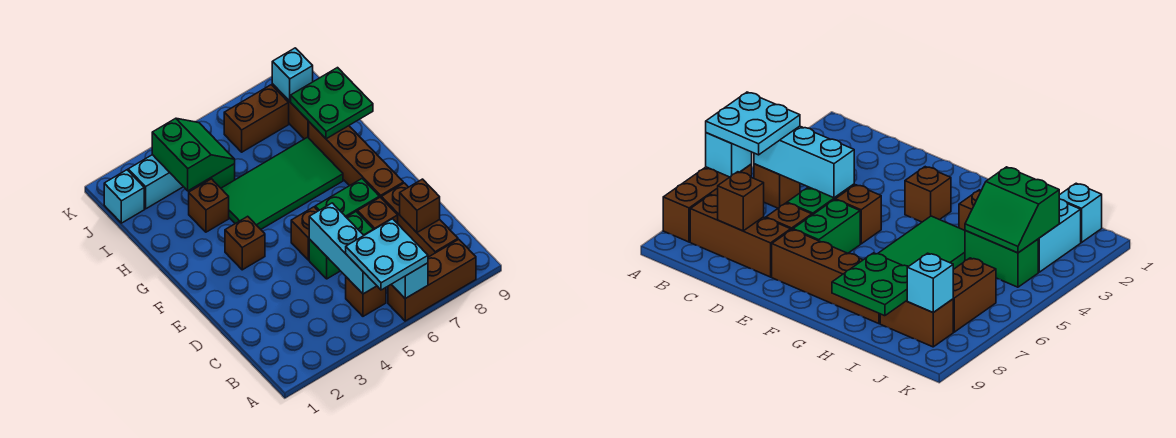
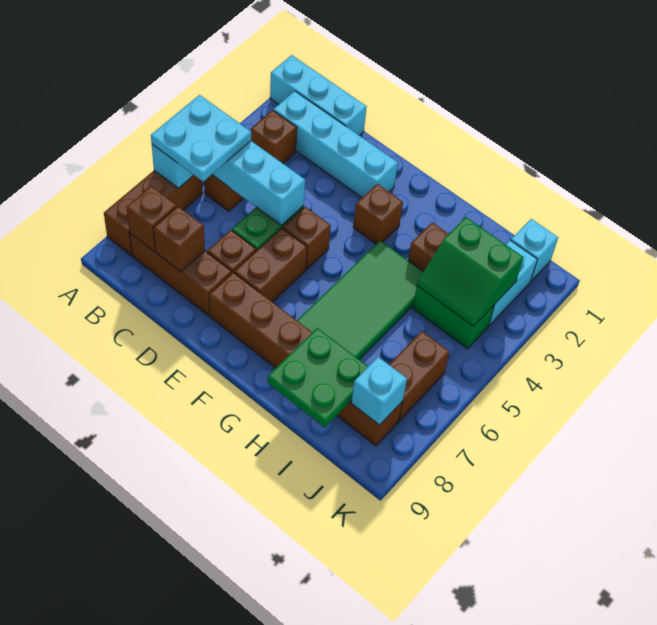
none -> cyan 1x3 brick [270,55,367,136]
none -> cyan 1x4 brick [274,91,398,198]
none -> brown 1x1 brick [251,110,297,163]
none -> brown 1x1 brick [126,186,177,251]
green 1x2 brick [315,179,379,217] -> brown 1x2 brick [234,228,307,302]

